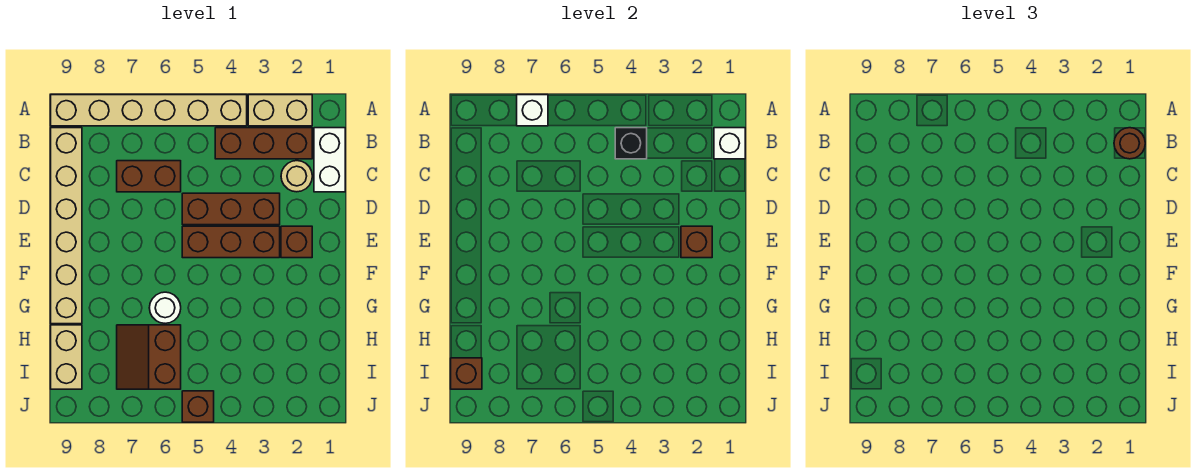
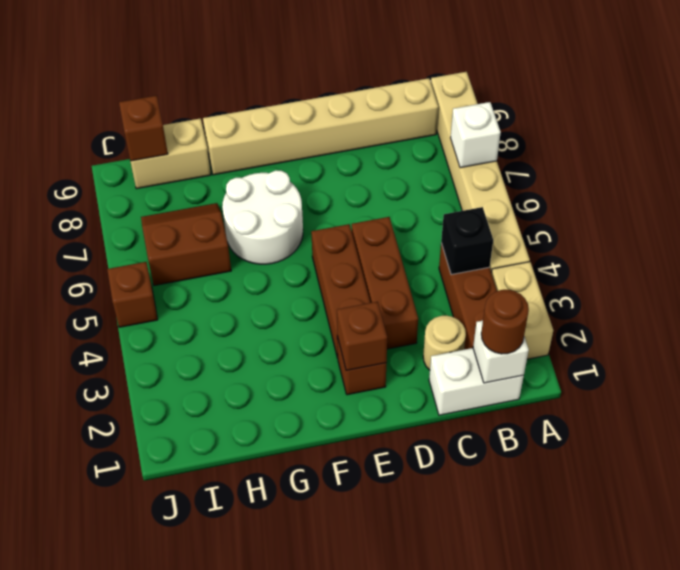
brown 1x2 brick [117,161,181,192] -> none
white 1x1 round brick [149,292,181,323] -> white 2x2 round brick [222,170,303,264]

